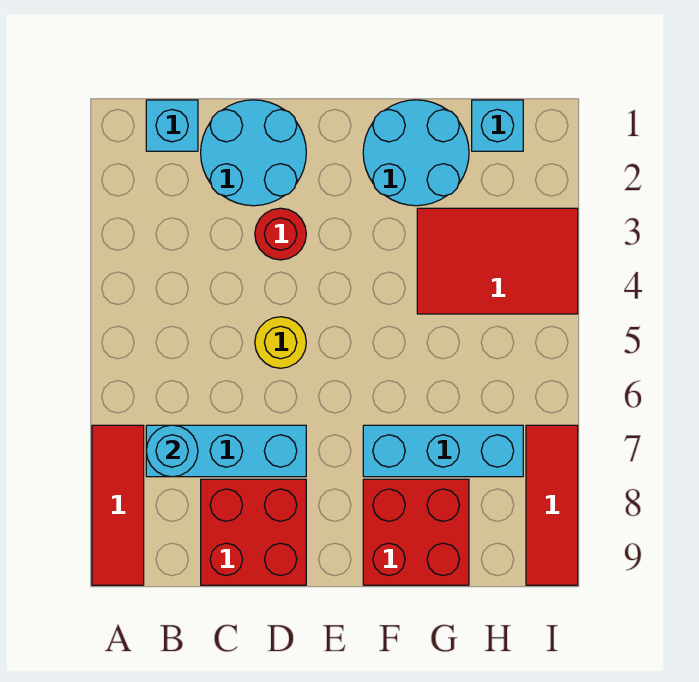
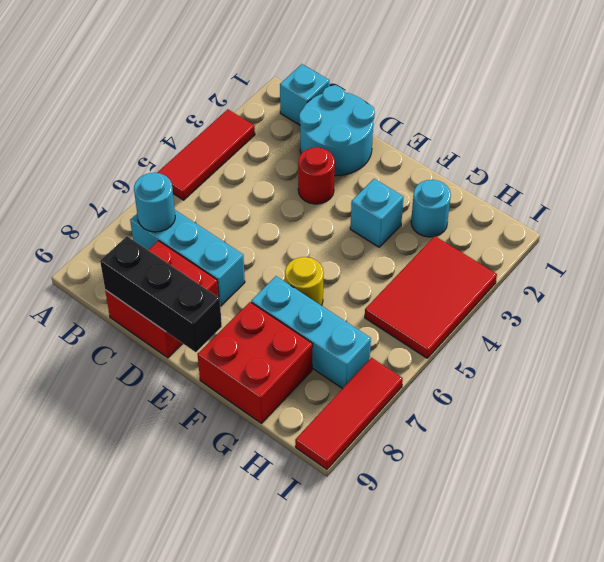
red 1x3 tile [92,425,144,585] -> red 1x3 tile moved to [157,109,255,200]
none -> black 1x3 brick [100,236,222,352]
yellow 1x1 round brick [255,317,306,368] -> yellow 1x1 round brick moved to [285,257,324,306]
cyan 2x2 round brick [363,100,469,206] -> cyan 1x1 round brick [411,180,451,237]
red 2x3 tile [417,208,578,314] -> red 2x3 tile turned to [365,236,497,358]
cyan 1x1 brick [472,100,523,151] -> cyan 1x1 brick moved to [350,179,404,247]

